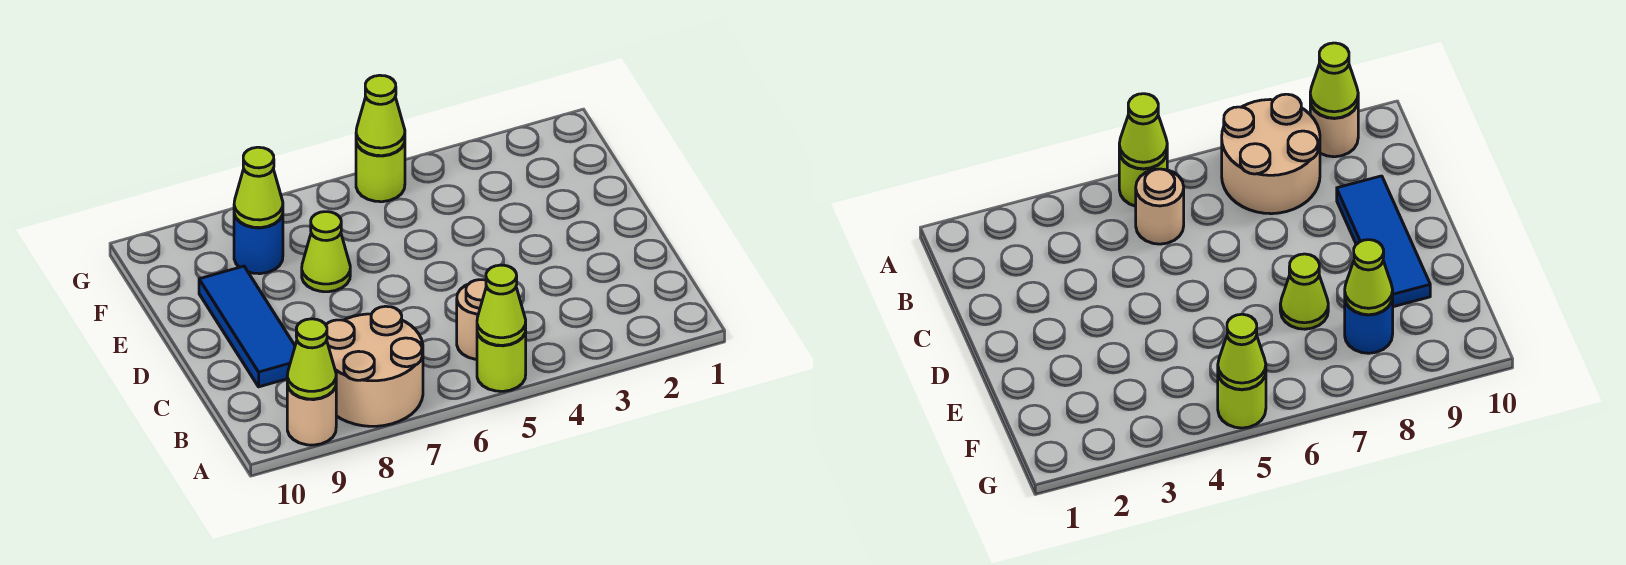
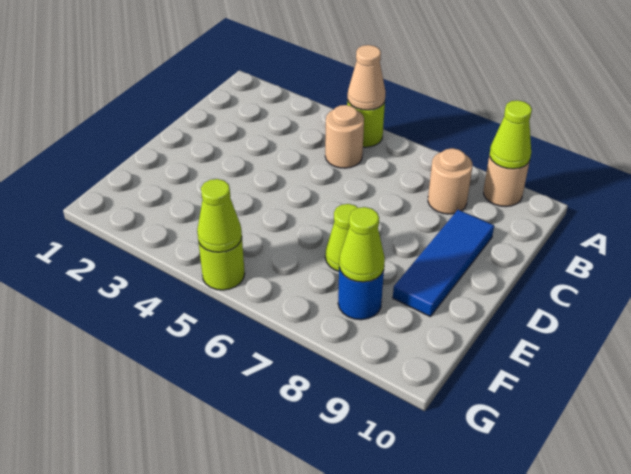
lime 1x1 cone [477,265,526,345] -> tan 1x1 cone [348,45,385,110]
tan 2x2 round brick [326,306,423,426] -> tan 1x1 round brick [428,148,472,214]

